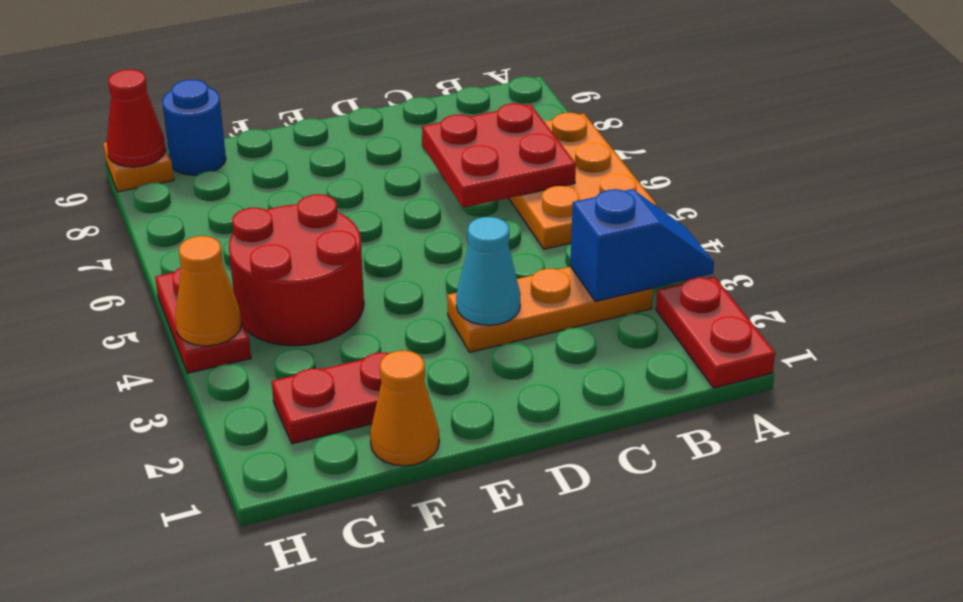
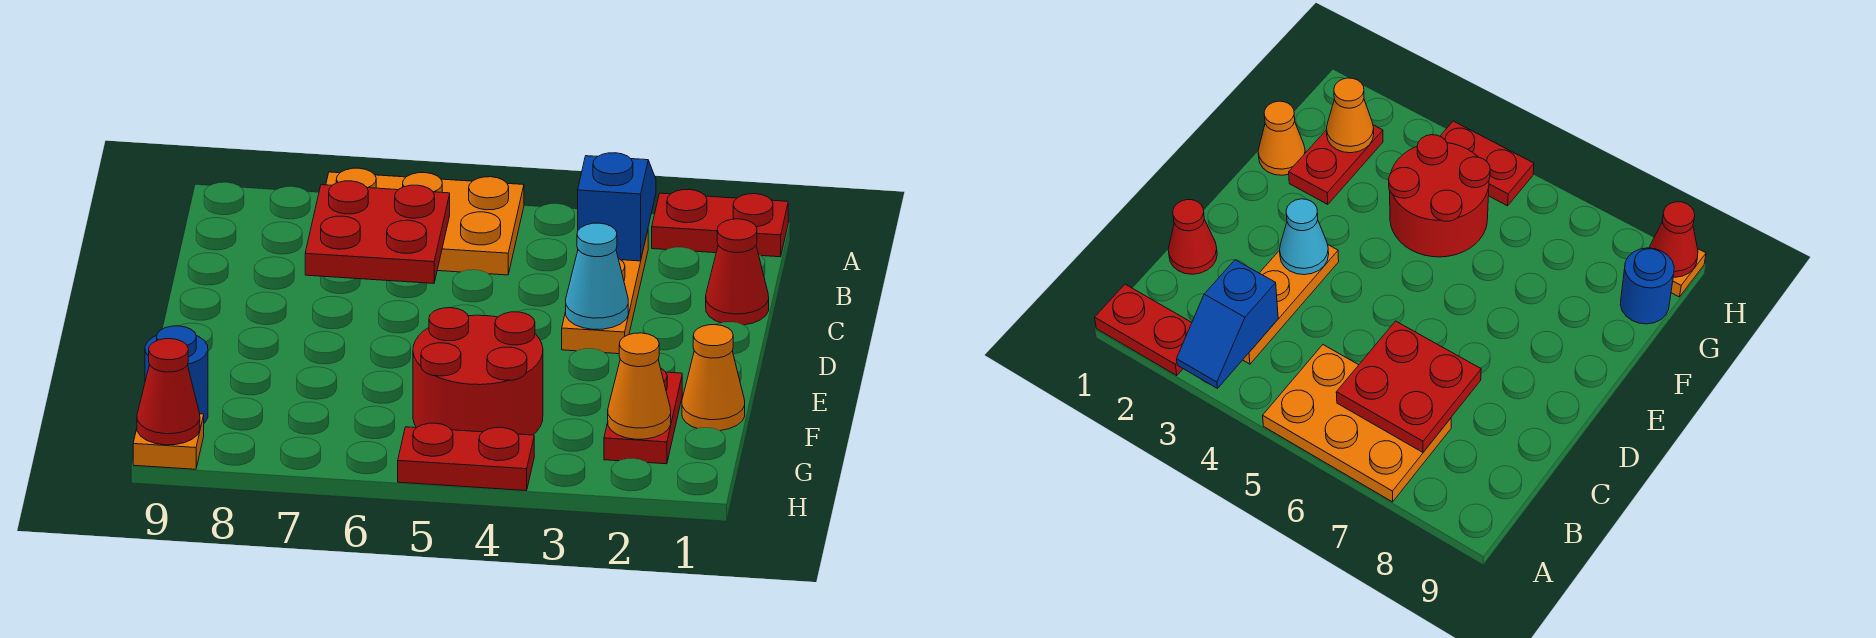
none -> red 1x1 cone [706,219,769,325]
orange 1x1 cone [175,236,242,346] -> orange 1x1 cone moved to [608,333,671,439]

